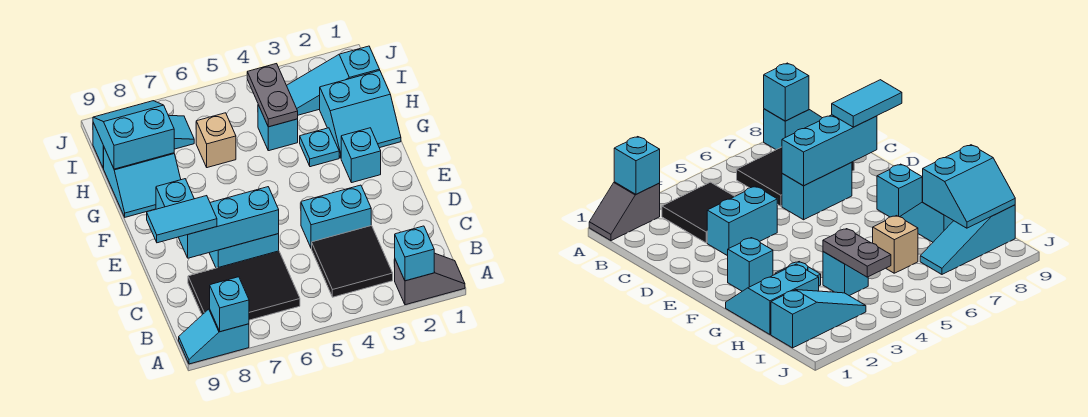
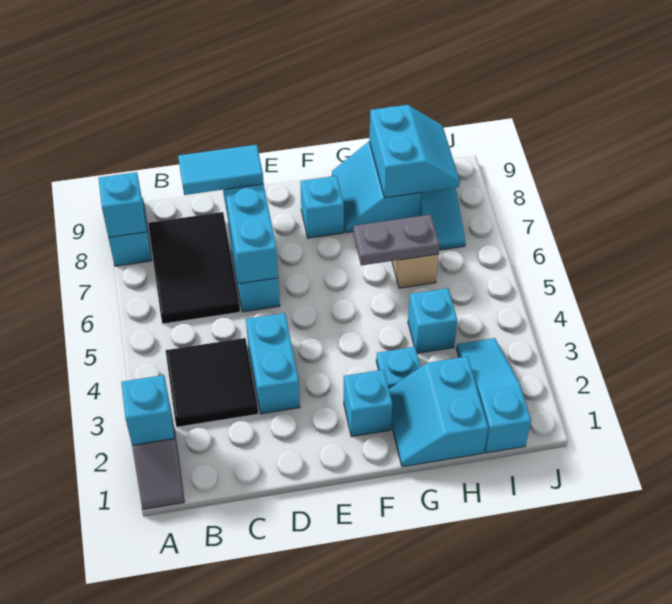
cyan 1x2 tile [147,196,217,243] -> cyan 1x2 tile turned to [178,145,264,195]
grey 1x2 plate [247,64,298,127] -> grey 1x2 plate moved to [354,215,440,266]

